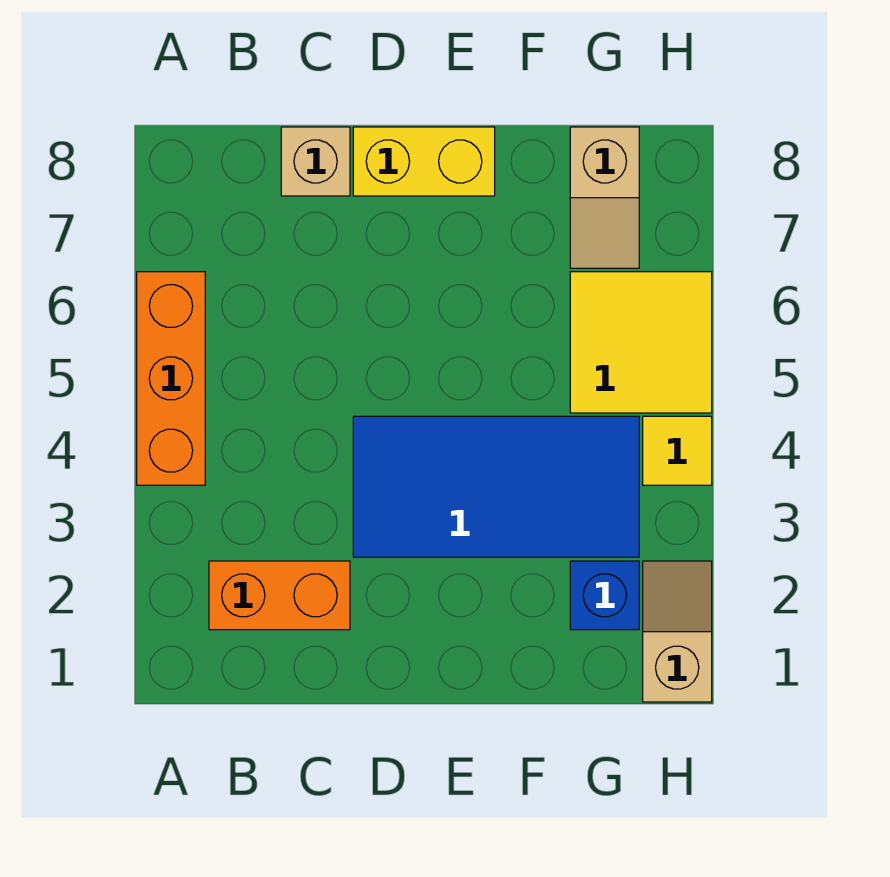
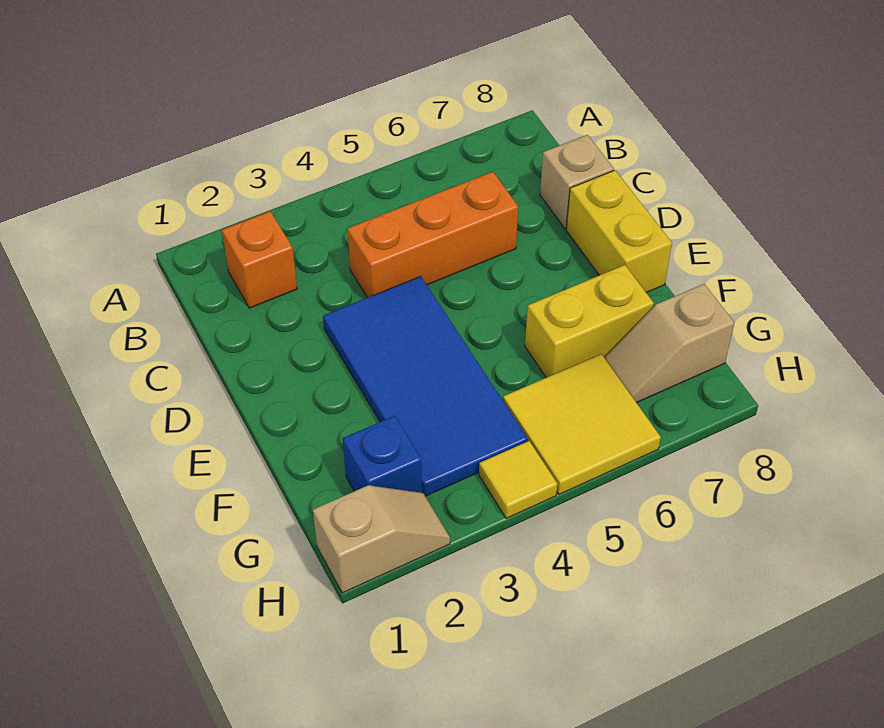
orange 1x3 brick [137,272,205,485] -> orange 1x3 brick moved to [347,172,518,298]
orange 1x2 brick [209,561,350,630] -> orange 1x1 brick [222,211,297,308]
none -> yellow 1x2 brick [525,265,654,378]

